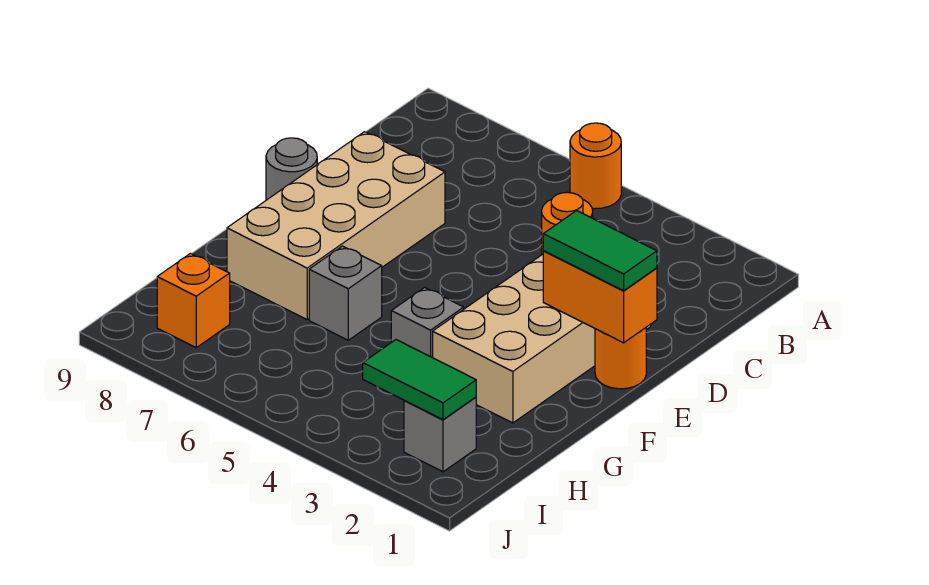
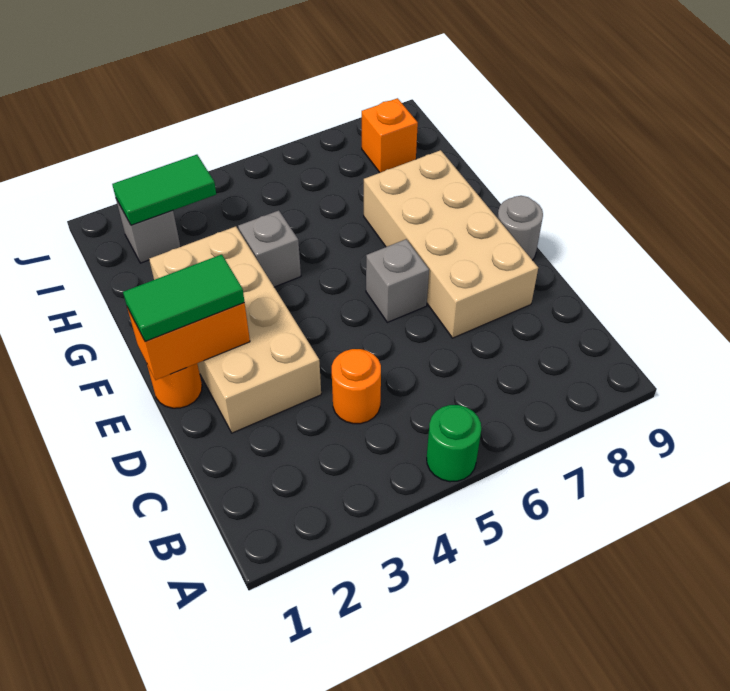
orange 1x1 round brick [570,123,621,209] -> green 1x1 round brick [427,405,481,482]
grey 1x1 brick [309,246,382,340] -> grey 1x1 brick moved to [366,239,429,322]

